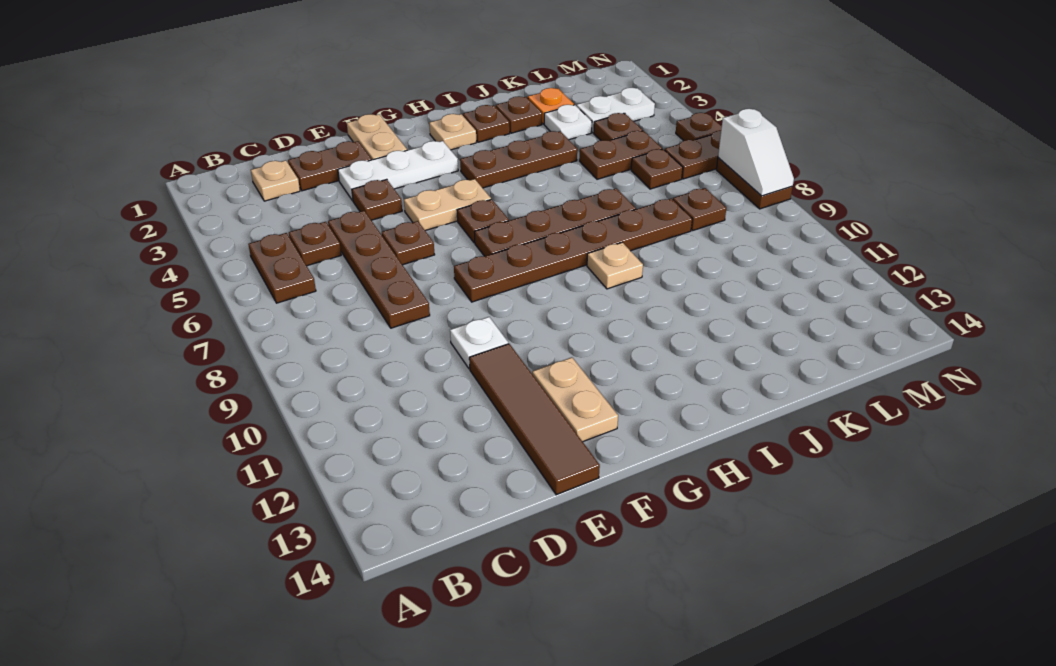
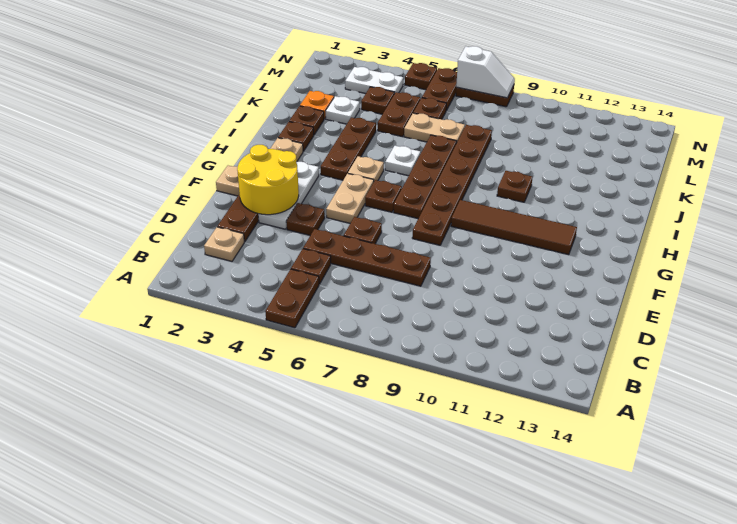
brown 1x2 plate [248,233,316,303] -> brown 1x2 plate turned to [265,269,319,328]
none -> yellow 2x2 round brick [237,145,299,215]
white 1x1 plate [450,317,508,369] -> white 1x1 plate moved to [385,146,420,176]
brown 1x4 tile [469,344,600,495] -> brown 1x4 tile moved to [451,200,577,255]
tan 1x2 plate [532,357,618,442] -> tan 1x2 plate moved to [404,113,465,143]
tan 1x1 plate [587,242,643,289] -> tan 1x1 plate moved to [348,156,384,181]
white 1x2 plate [576,88,655,133] -> white 1x2 plate turned to [345,67,403,94]
brown 1x1 plate [673,188,726,230] -> brown 1x1 plate moved to [497,171,532,202]

